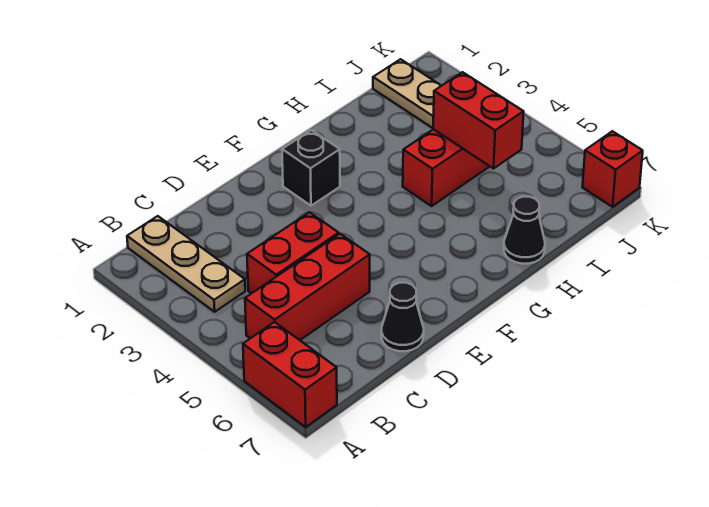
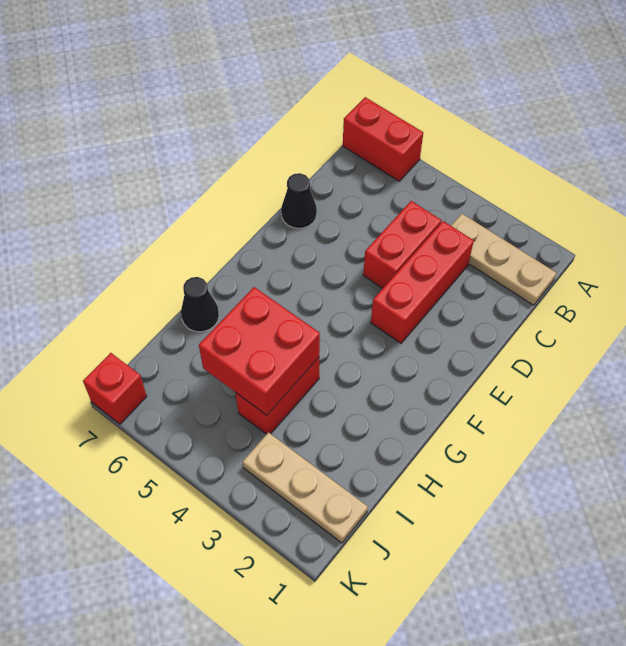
red 1x3 brick [245,234,370,340] -> red 1x3 brick moved to [371,221,474,343]
black 1x1 brick [282,130,340,206] -> none
red 1x2 brick [433,72,524,169] -> red 2x2 brick [199,287,320,415]

